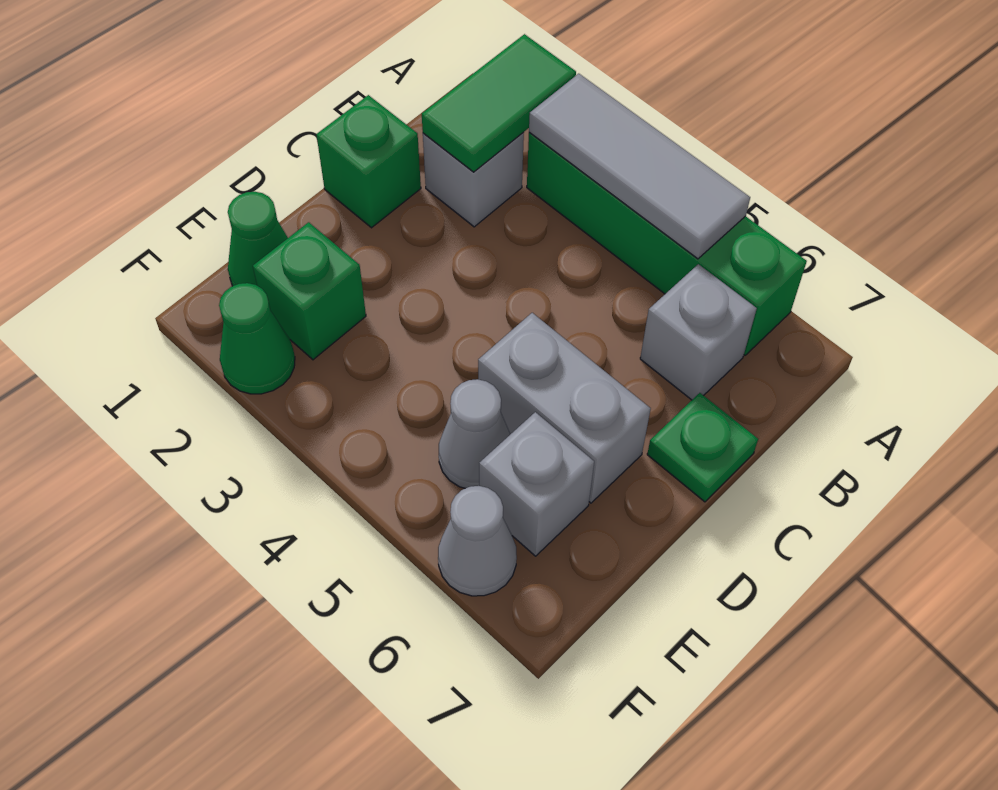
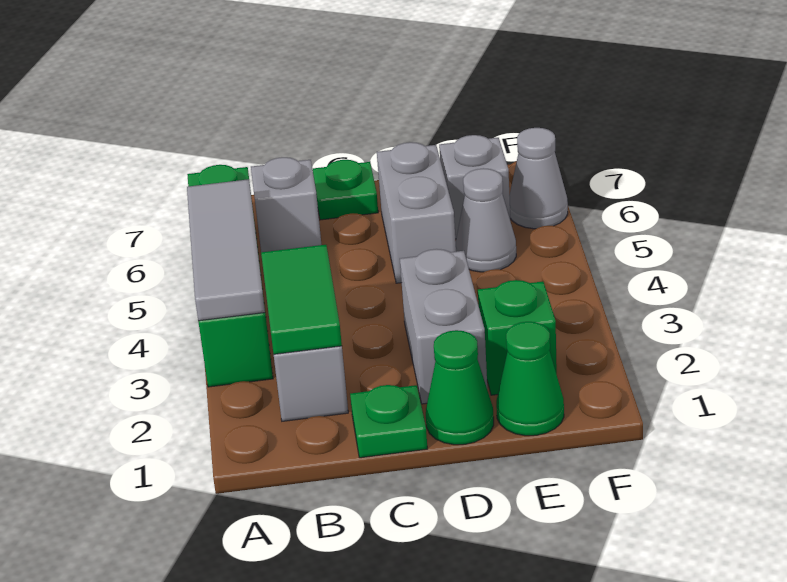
green 1x2 tile [422,34,576,172] -> green 1x2 tile turned to [261,245,342,354]
green 1x1 brick [316,95,421,228] -> green 1x1 plate [350,385,428,458]
none -> grey 1x2 brick [400,249,487,404]
green 1x1 cone [219,283,295,394] -> green 1x1 cone moved to [426,330,494,445]

